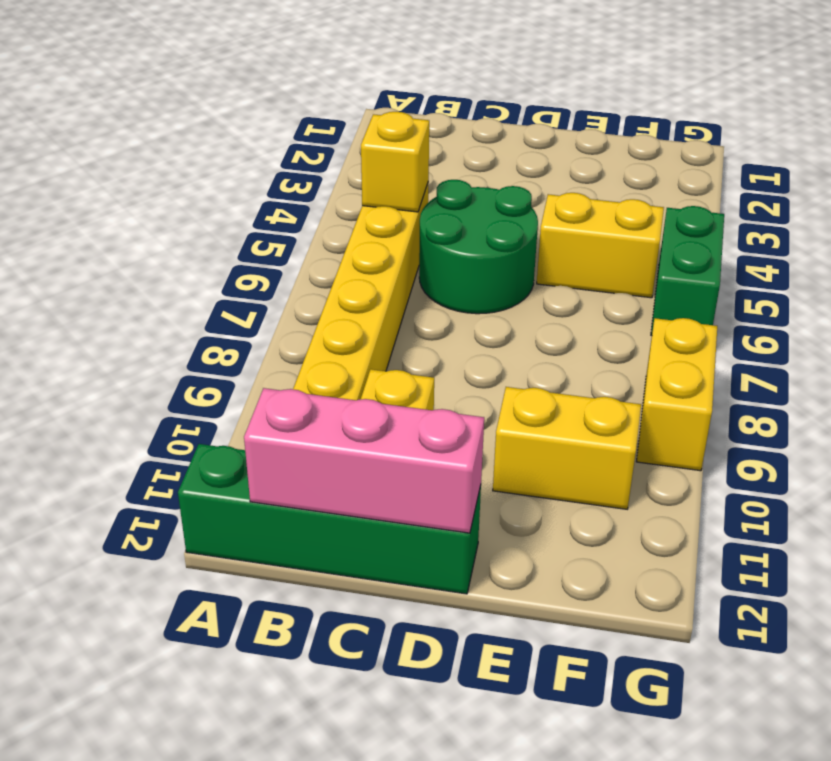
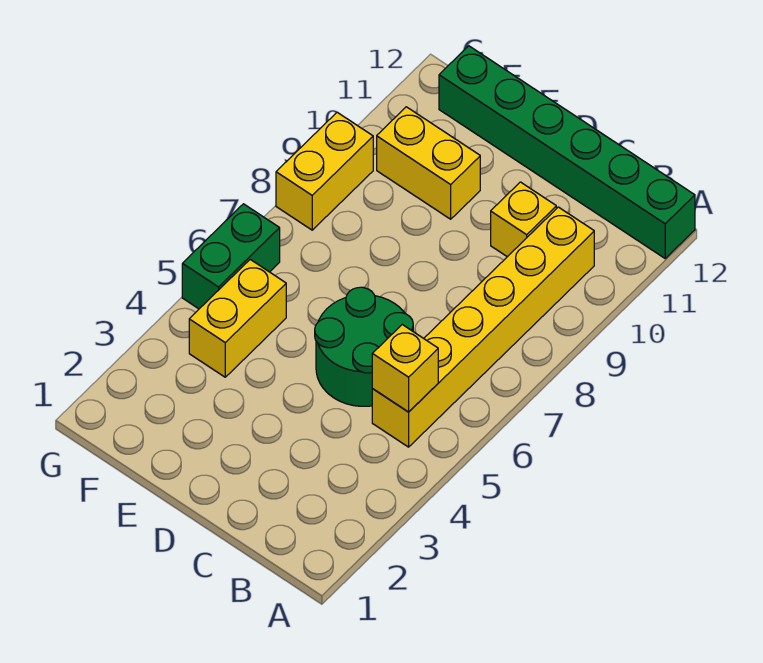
green 1x4 brick [178,444,481,594] -> green 1x6 brick [439,46,695,258]
pink 1x3 brick [244,388,484,533] -> none
yellow 1x2 brick [537,193,664,298] -> yellow 1x2 brick turned to [189,260,286,377]

